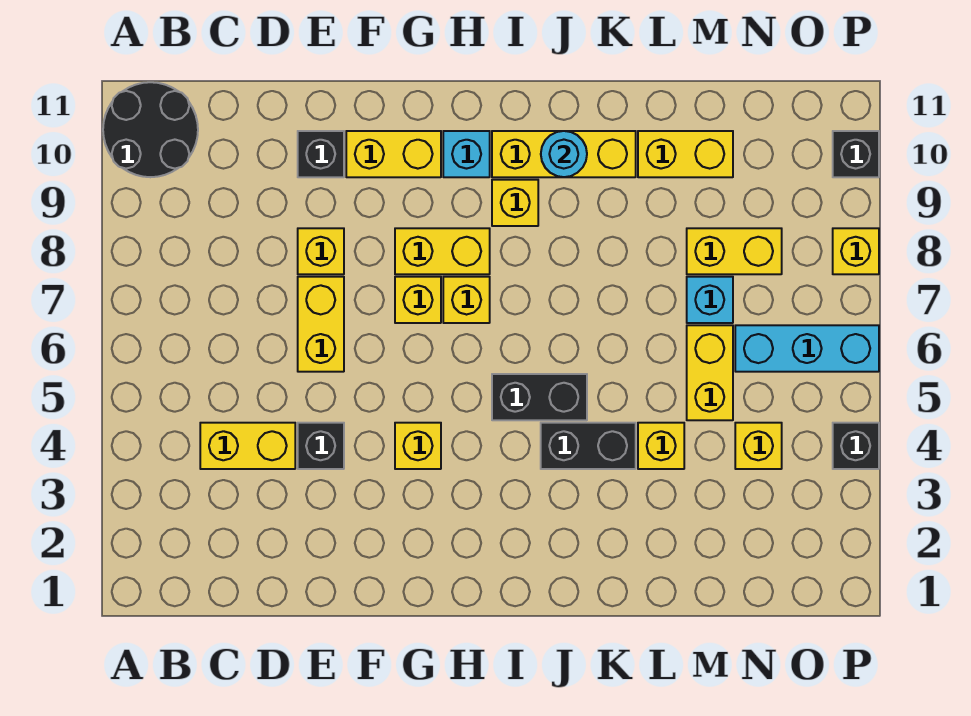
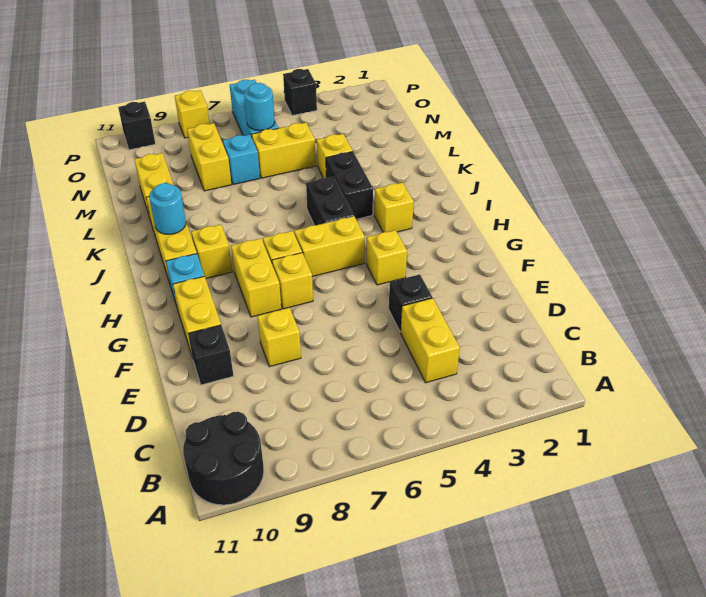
yellow 1x2 brick [298,277,344,372] -> yellow 1x2 brick moved to [294,216,365,277]
yellow 1x1 brick [735,423,782,469] -> yellow 1x1 brick moved to [374,182,414,232]
none -> cyan 1x1 round brick [244,83,275,131]

